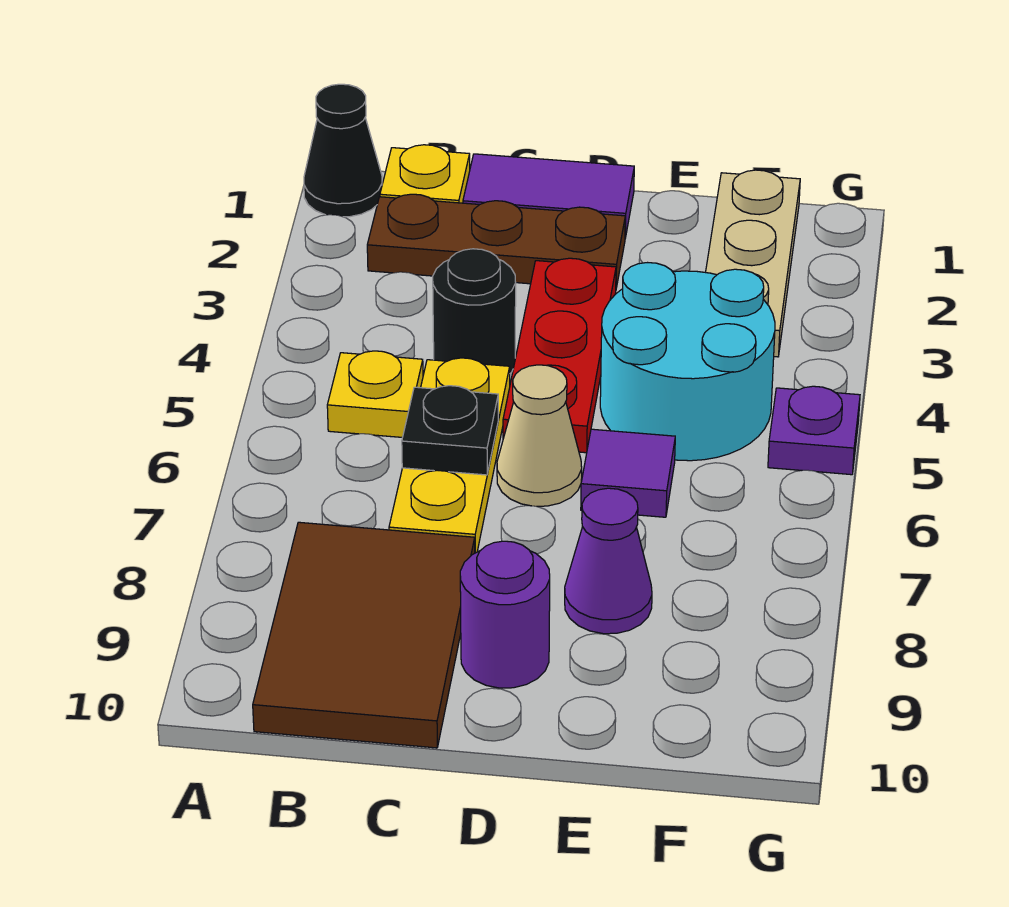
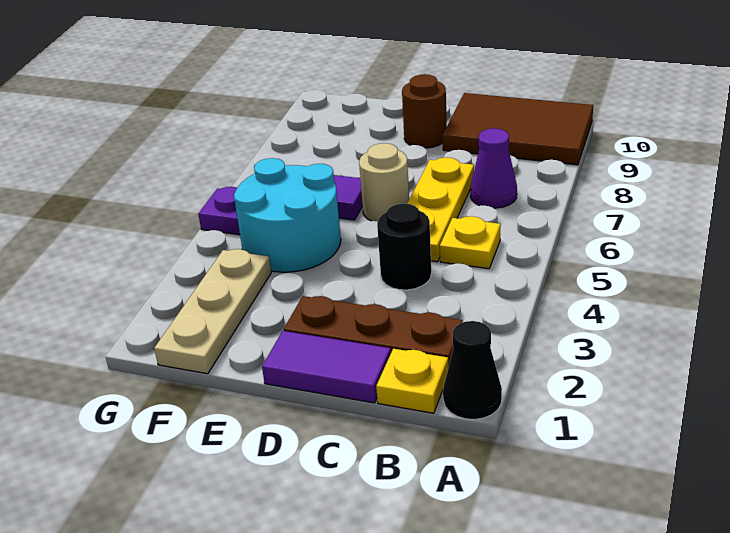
brown 2x3 tile [253,522,475,748] -> brown 2x3 tile turned to [442,93,593,165]
black 1x1 plate [402,386,498,475] -> none
red 1x3 plate [503,258,616,453] -> none
tan 1x1 cone [497,365,582,506] -> tan 1x1 round brick [359,143,409,222]
purple 1x1 round brick [460,541,550,688] -> brown 1x1 round brick [402,74,447,148]
purple 1x1 cone [565,488,652,634] -> purple 1x1 cone moved to [470,128,517,208]

